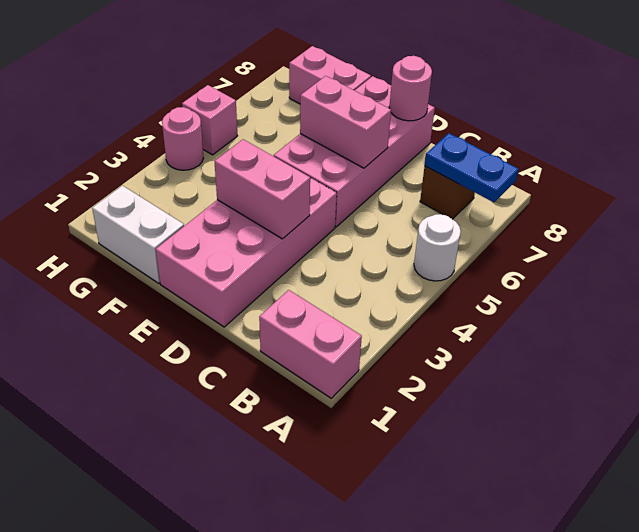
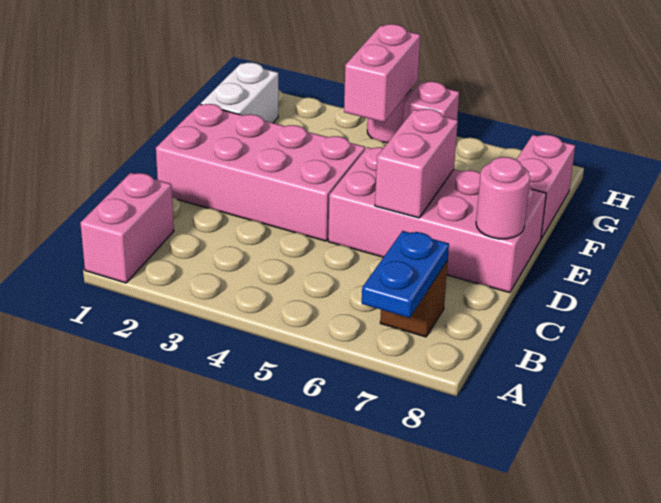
white 1x1 round brick [414,214,461,281] -> none
pink 1x2 brick [214,139,310,239] -> pink 1x2 brick moved to [344,24,420,122]

